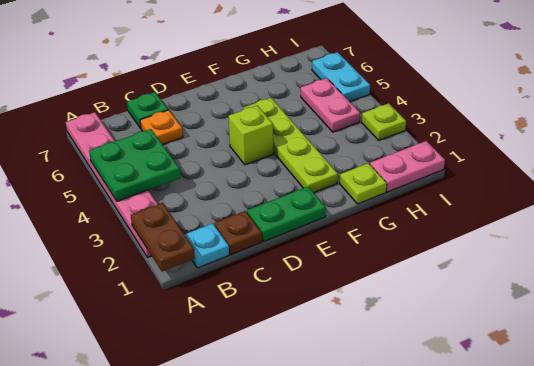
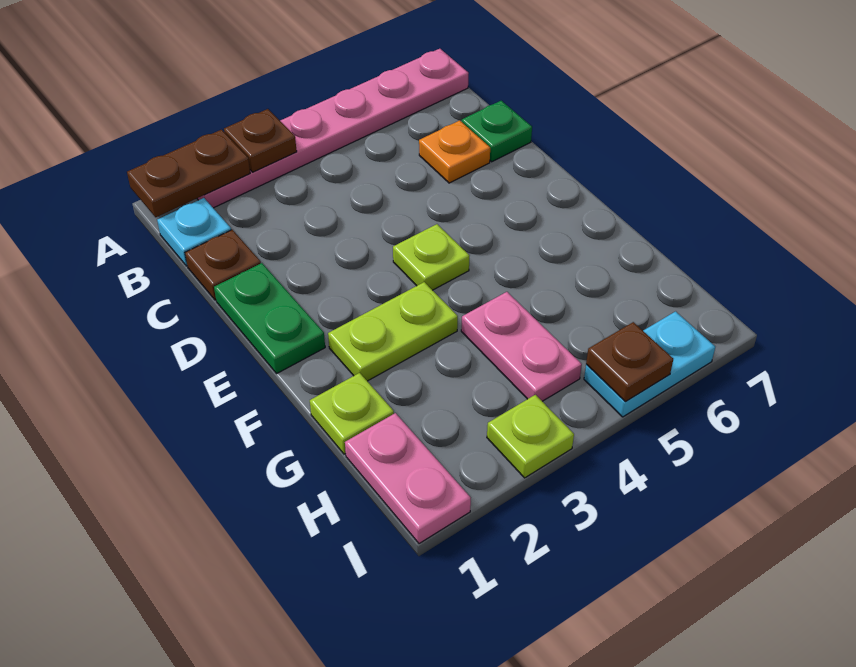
none -> brown 1x1 plate [224,109,297,172]
green 2x2 plate [89,129,180,201] -> none
lime 1x1 brick [229,106,273,165] -> lime 1x1 plate [393,224,469,290]
lime 1x4 plate [244,98,338,193] -> lime 1x2 plate [328,282,458,381]
pink 1x2 plate [301,78,360,132] -> pink 1x2 plate turned to [461,292,582,401]
none -> brown 1x1 plate [586,322,673,402]

